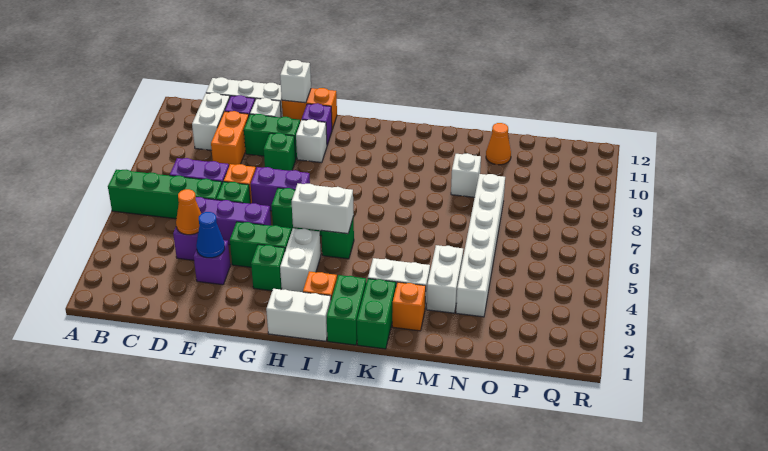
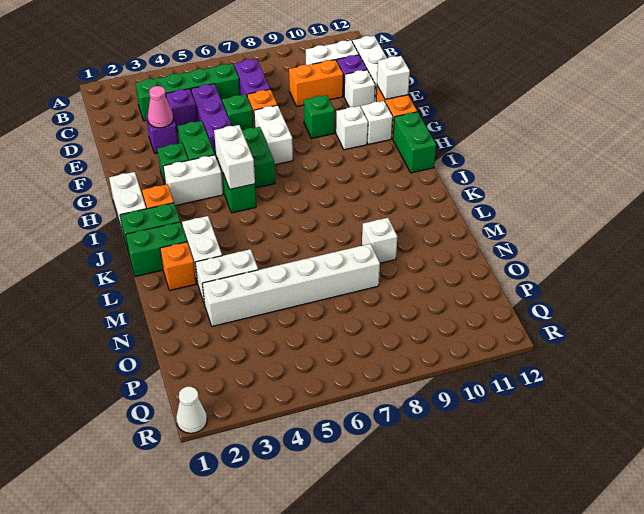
green 1x4 brick [108,170,222,219] -> green 1x4 brick turned to [135,64,240,121]
orange 1x1 cone [176,189,201,235] -> none
blue 1x1 cone [196,212,225,258] -> pink 1x1 cone [148,86,173,128]
green 1x2 brick [244,114,300,158] -> green 1x2 brick moved to [393,112,436,173]
purple 1x2 brick [251,167,310,211] -> white 1x2 brick [254,105,293,165]
purple 1x1 brick [302,103,332,145] -> white 1x1 brick [361,101,393,144]
orange 1x1 cone [486,123,511,165] -> none
none -> white 1x1 cone [176,387,207,433]

